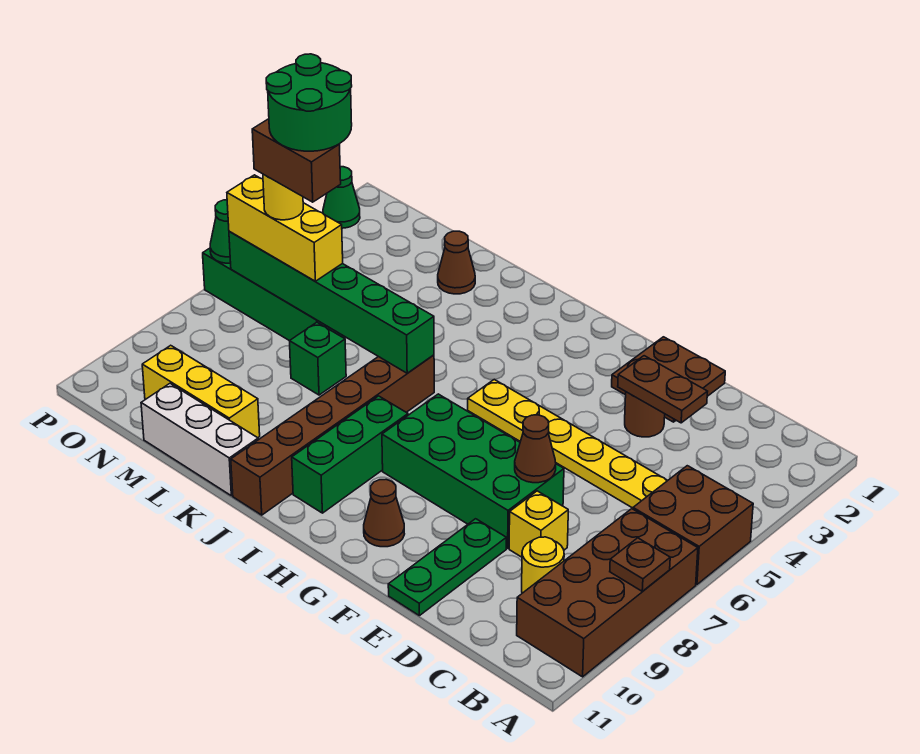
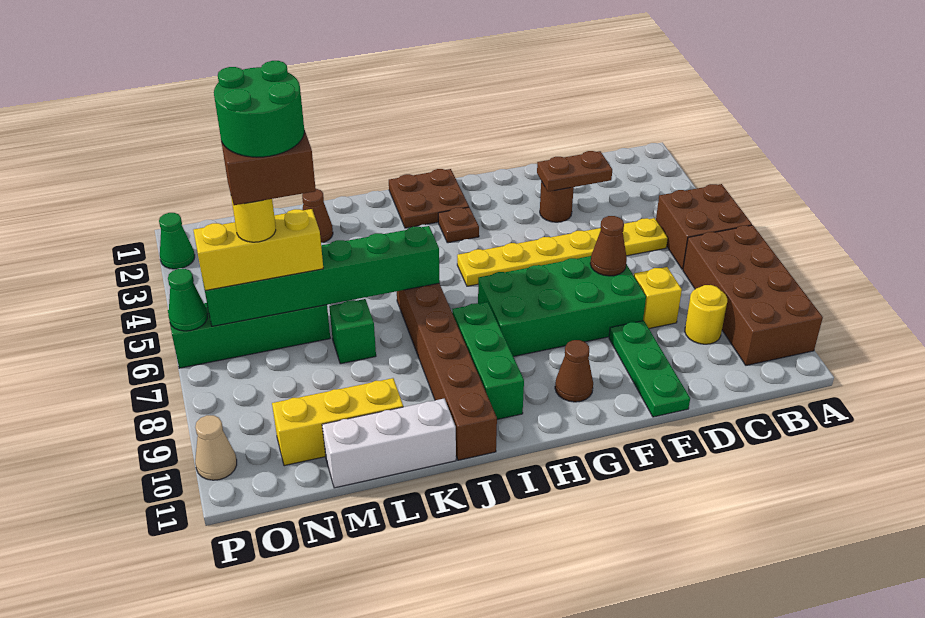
brown 1x1 plate [610,538,670,591] -> brown 1x1 plate moved to [438,207,479,243]
brown 2x2 plate [612,337,725,422] -> brown 2x2 plate moved to [389,169,469,228]
none -> tan 1x1 cone [195,415,237,480]

